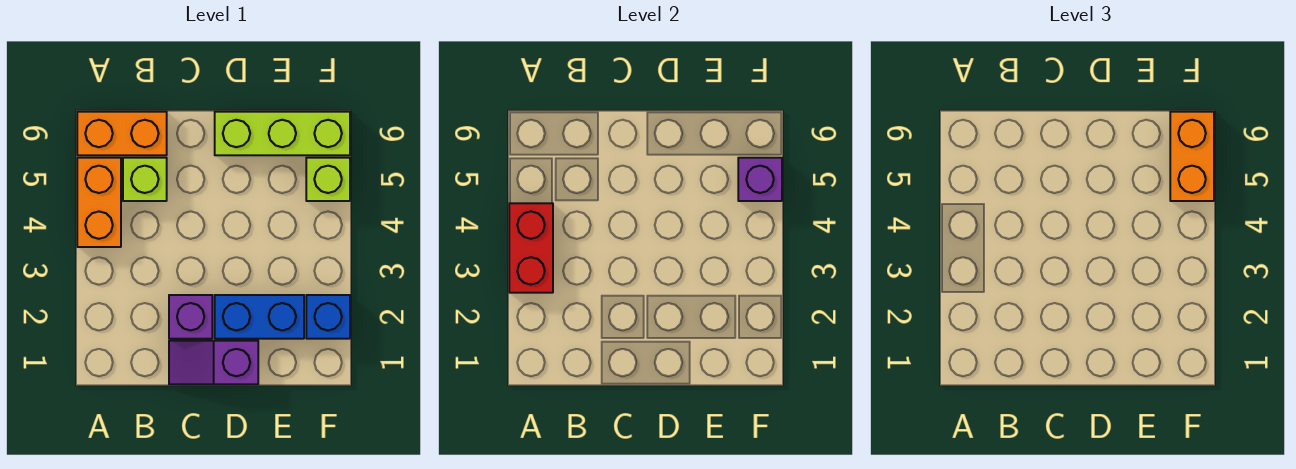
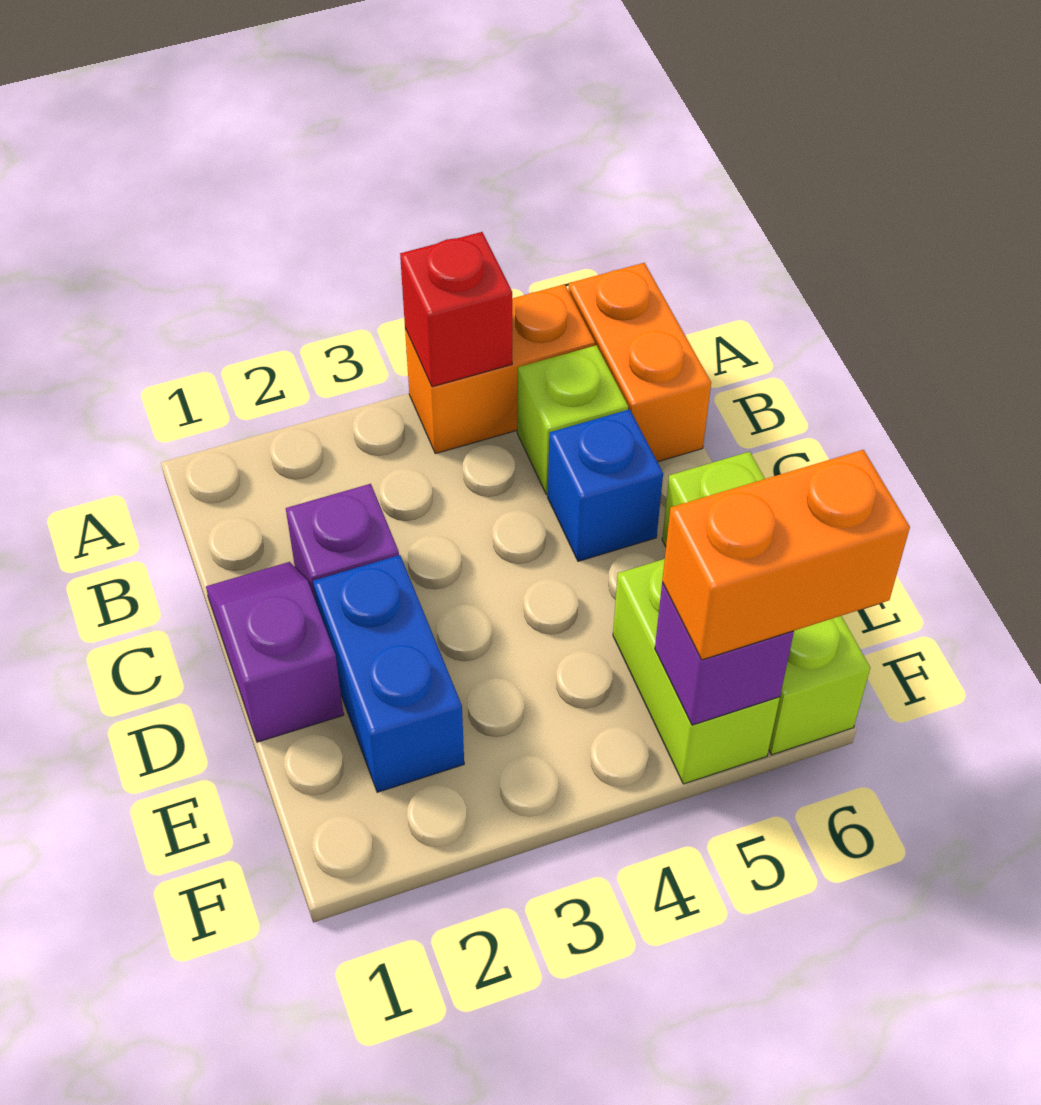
red 1x2 brick [509,203,553,293] -> red 1x1 brick [400,232,512,387]
blue 1x1 brick [306,295,350,339] -> blue 1x1 brick moved to [548,409,663,561]
lime 1x1 brick [306,158,350,201] -> lime 1x2 brick [613,559,780,784]

